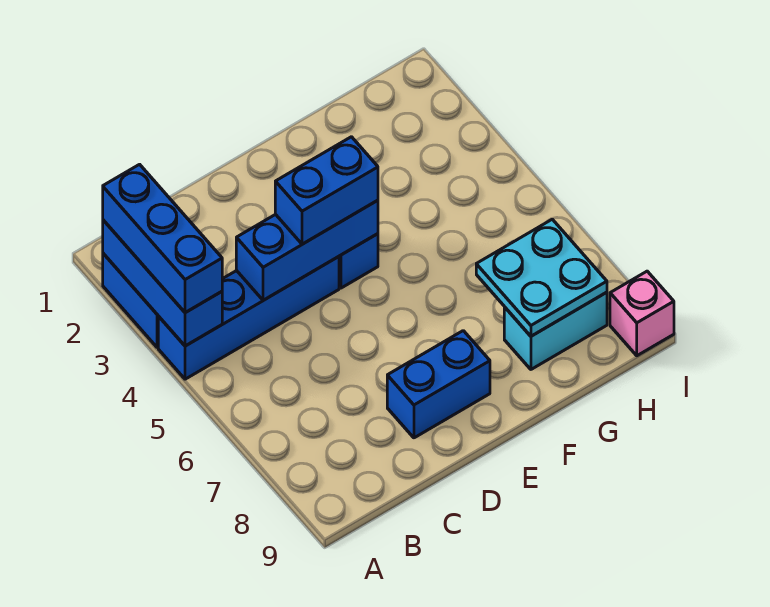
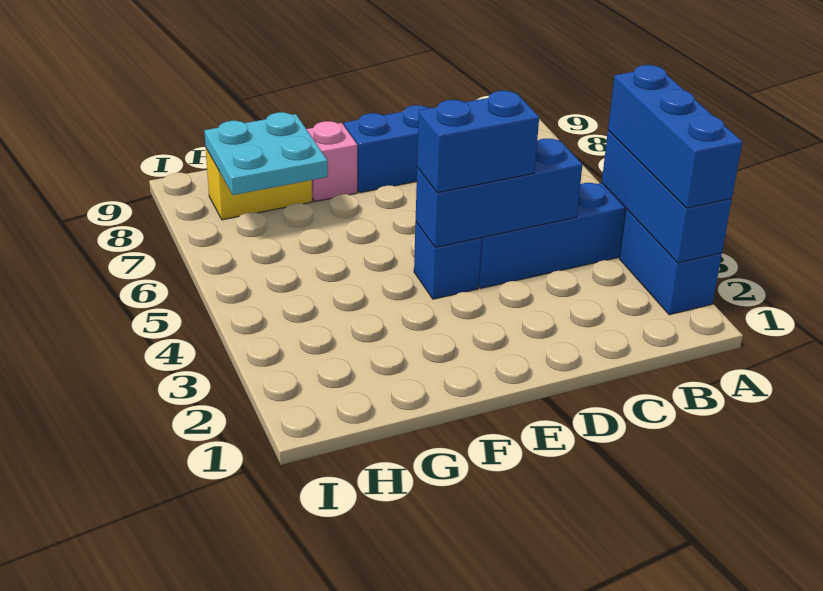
cyan 1x2 brick [504,292,607,369] -> yellow 1x2 brick [206,149,312,220]
pink 1x1 brick [610,271,674,356] -> pink 1x1 brick moved to [307,121,357,201]

